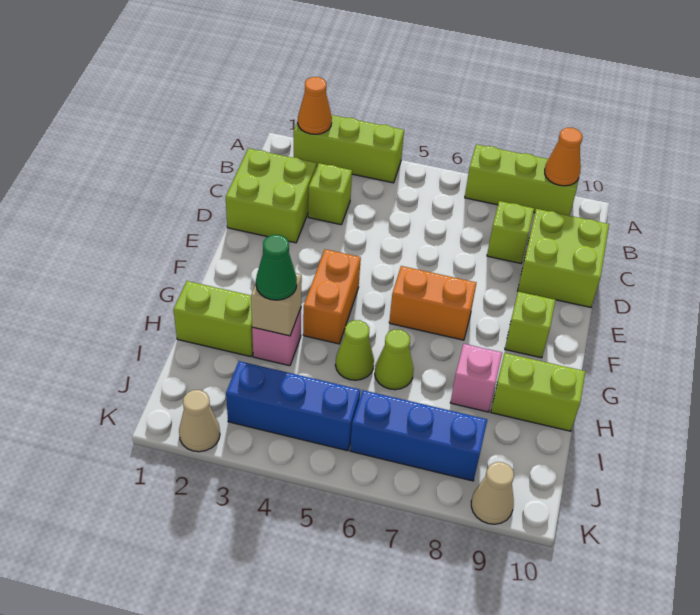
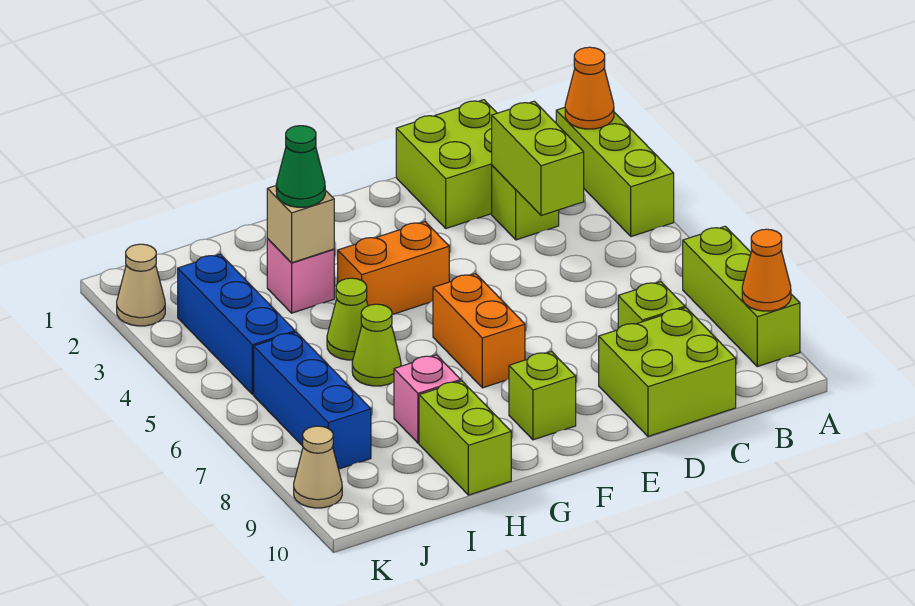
lime 1x2 brick [173,281,253,357] -> lime 1x2 brick moved to [492,101,584,216]

